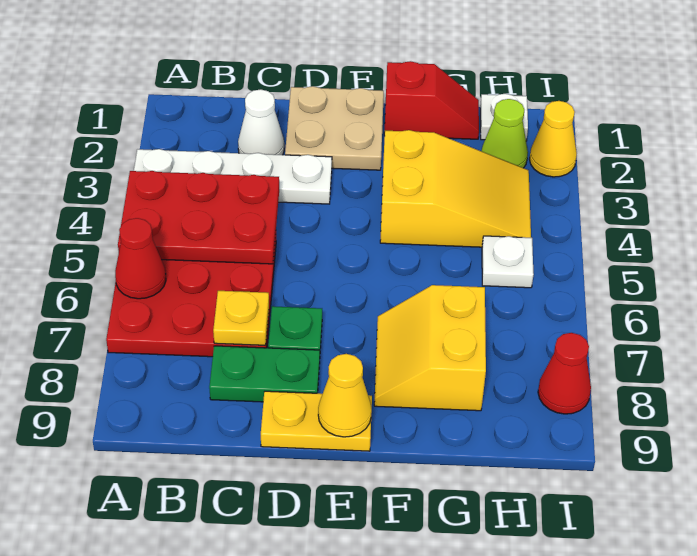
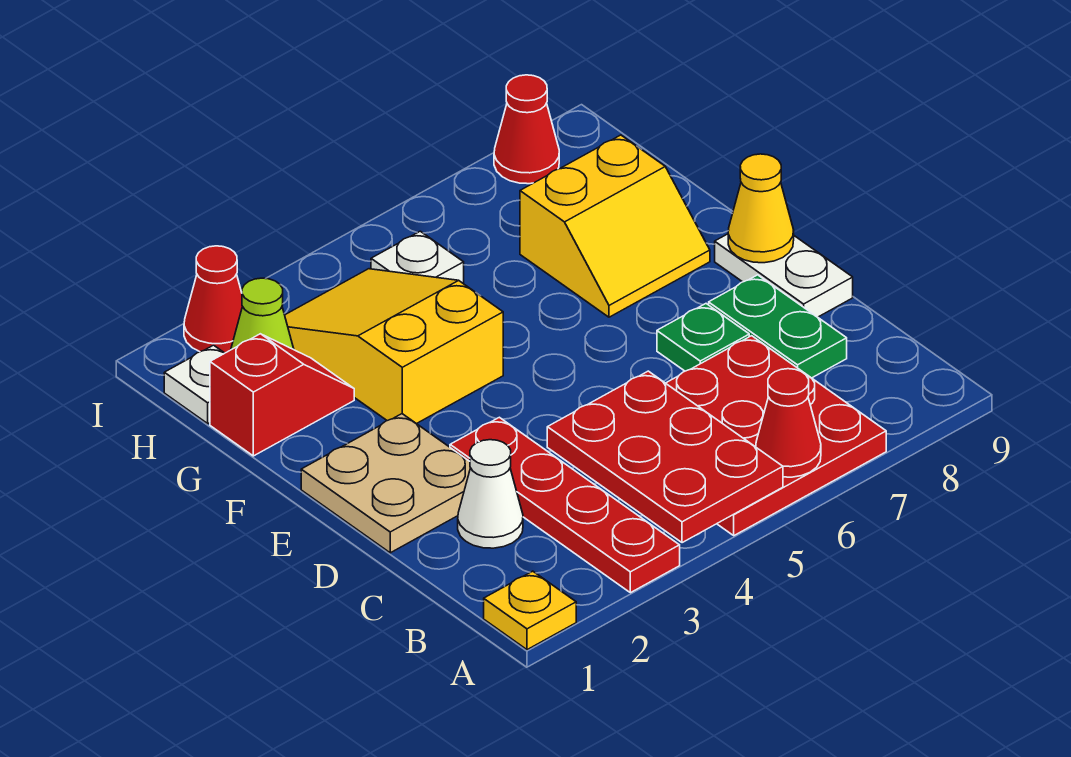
white 1x4 plate [134,149,332,204] -> red 1x4 plate [450,417,680,593]
yellow 1x1 plate [213,291,269,345] -> yellow 1x1 plate moved to [484,571,576,650]
yellow 1x2 plate [261,391,372,451] -> white 1x2 plate [715,234,853,317]
red 1x2 slope [384,61,479,139] -> red 1x2 slope turned to [210,334,354,456]
yellow 1x1 cone [529,101,577,177] -> red 1x1 cone [184,246,242,353]

